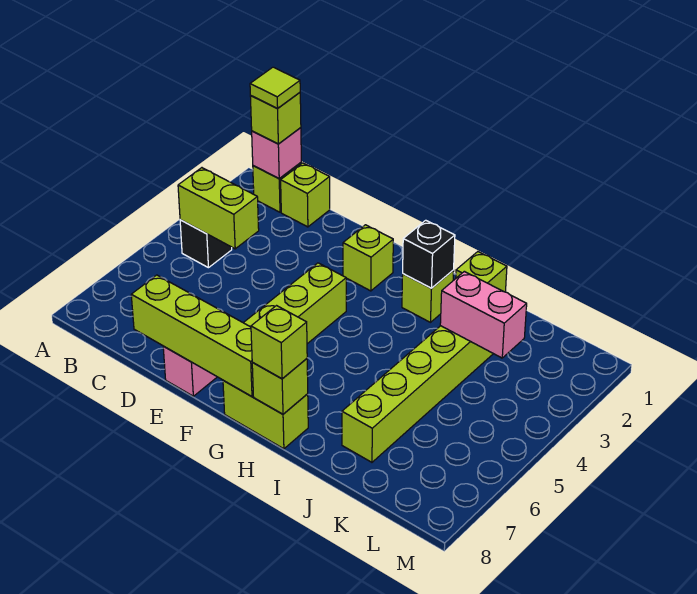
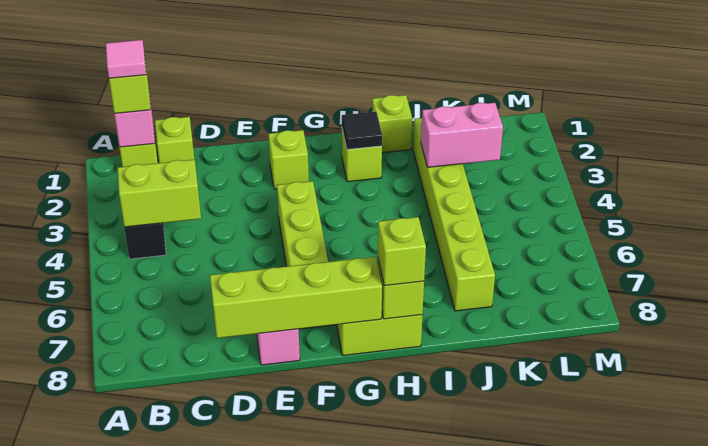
lime 1x1 tile [250,67,300,109] -> pink 1x1 tile [106,40,146,78]
black 1x1 brick [403,220,455,288] -> black 1x1 tile [342,112,382,150]

